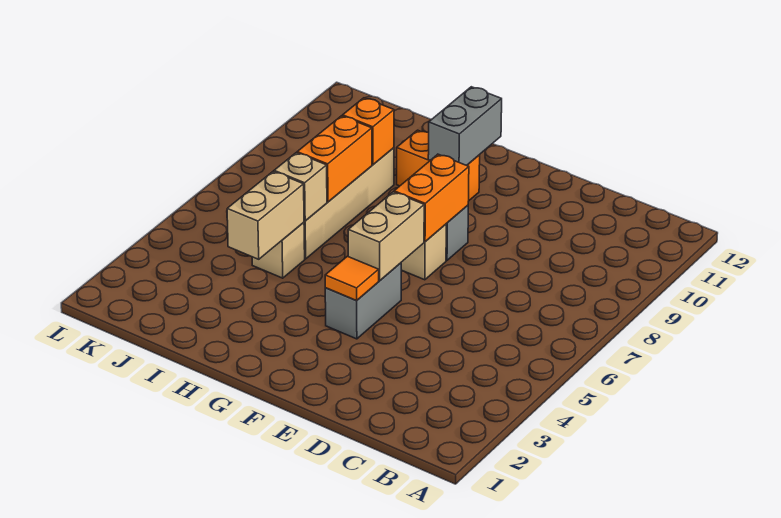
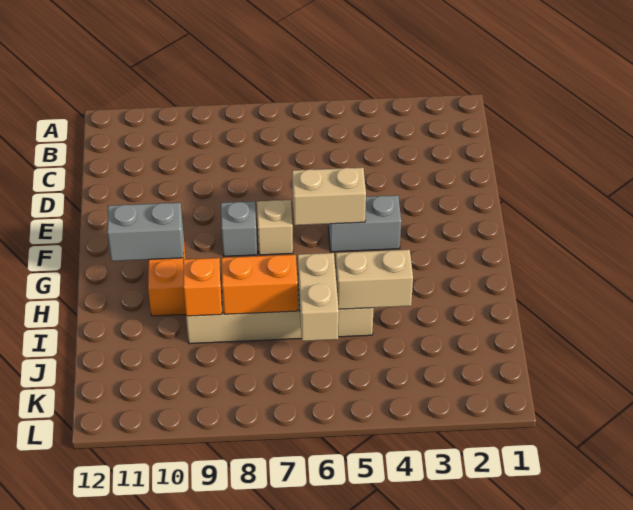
orange 1x1 tile [325,256,379,301] -> none
orange 1x2 brick [394,154,469,242] -> none
tan 1x1 brick [274,153,327,221] -> tan 1x2 brick [298,253,339,341]

